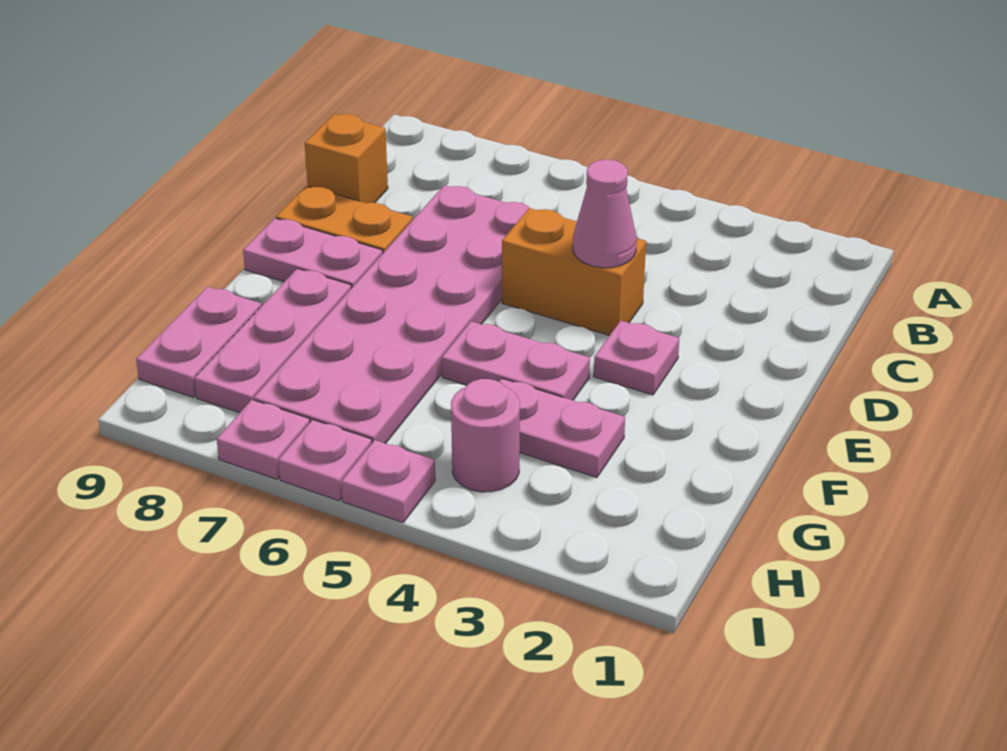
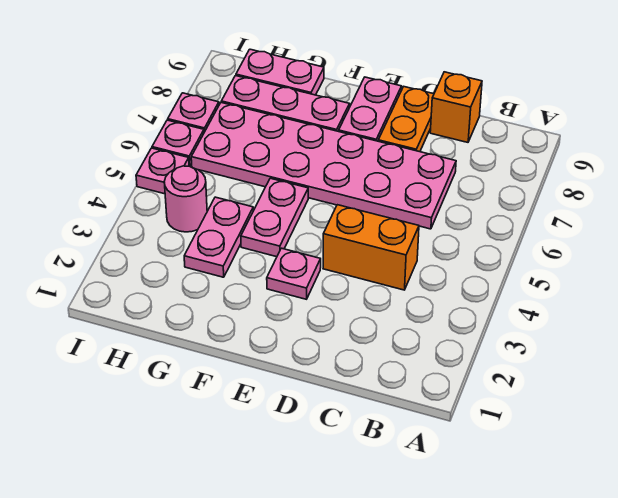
orange 1x2 brick [502,208,646,336] -> orange 1x2 brick turned to [323,205,419,290]
pink 1x1 cone [573,160,637,268] -> none

